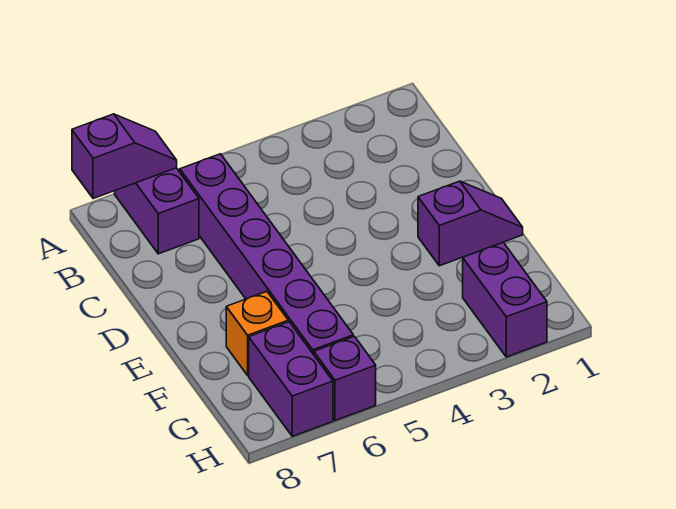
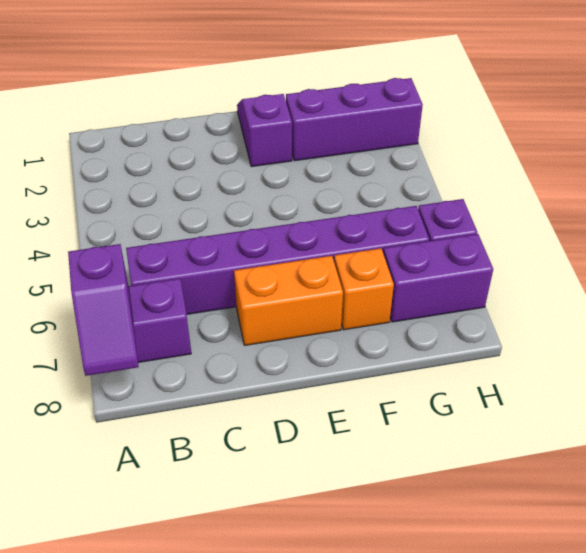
purple 1x2 slope [72,114,177,199] -> purple 1x2 slope turned to [68,244,139,376]
none -> orange 1x2 brick [234,256,343,345]
purple 1x2 brick [463,242,547,357] -> purple 1x3 brick [286,78,423,161]

